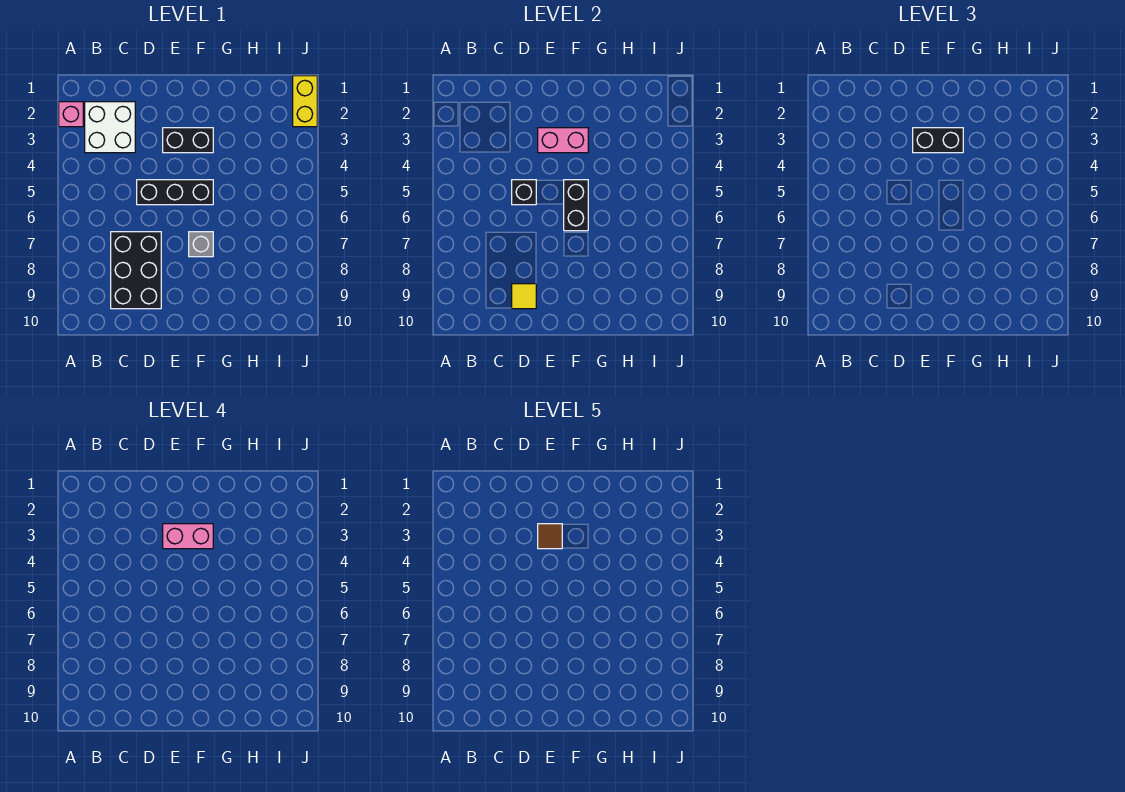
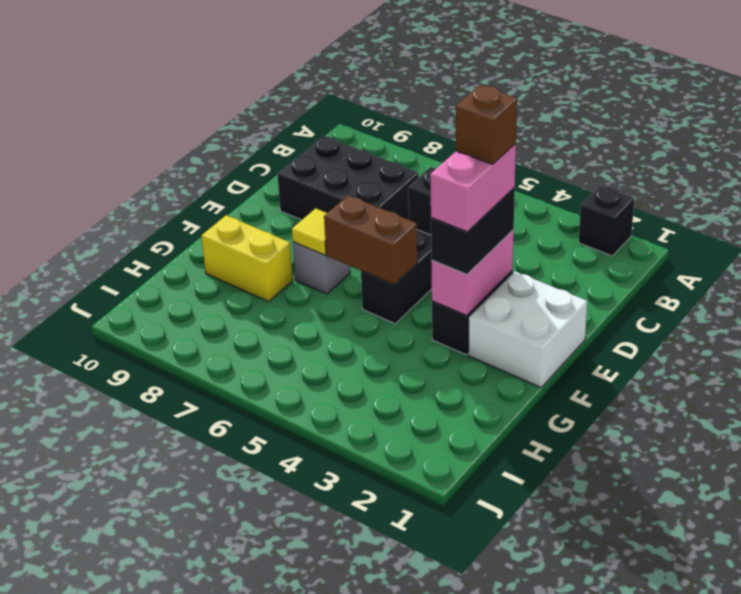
pink 1x1 brick [59,102,83,127] -> black 1x1 brick [579,185,634,256]
white 2x2 brick [85,102,135,153] -> white 2x2 brick moved to [468,271,587,387]
yellow 1x1 tile [512,284,536,309] -> yellow 1x1 tile moved to [292,208,327,255]
brown 1x1 tile [538,524,562,549] -> brown 1x1 brick [456,85,517,164]
black 1x2 brick [564,180,588,231] -> brown 1x2 brick [324,195,417,285]
yellow 1x2 brick [293,76,317,127] -> yellow 1x2 brick moved to [201,215,293,302]

